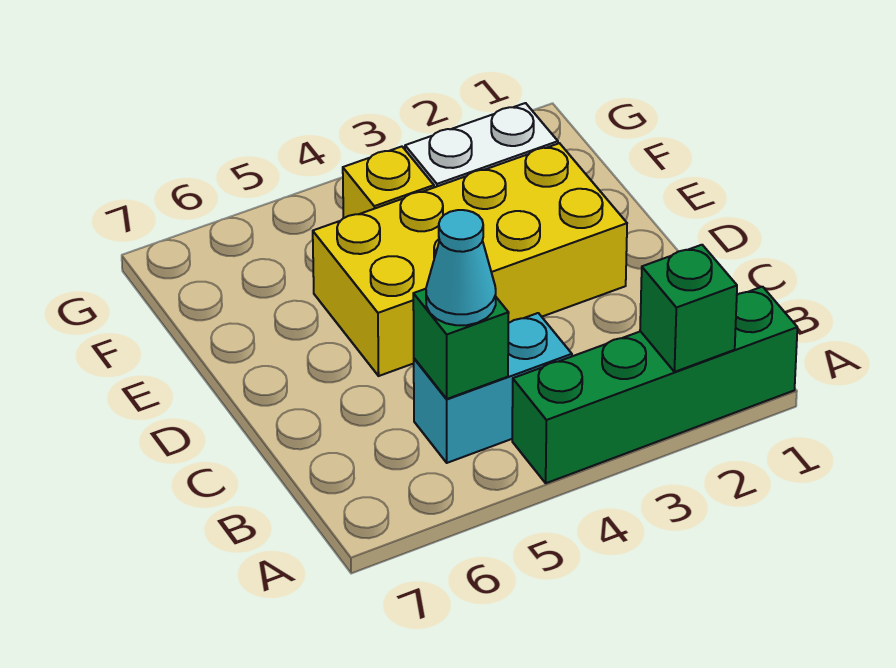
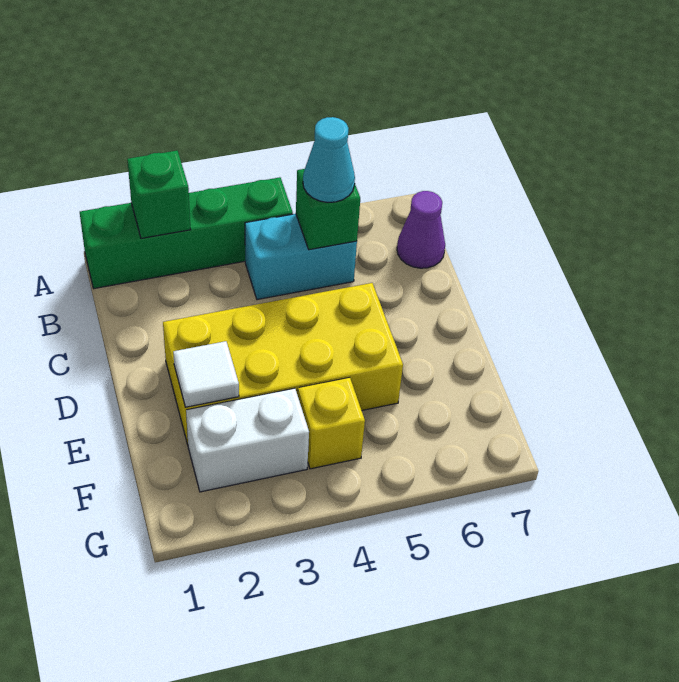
none -> purple 1x1 cone [397,191,445,268]
none -> white 1x1 tile [173,341,239,407]

